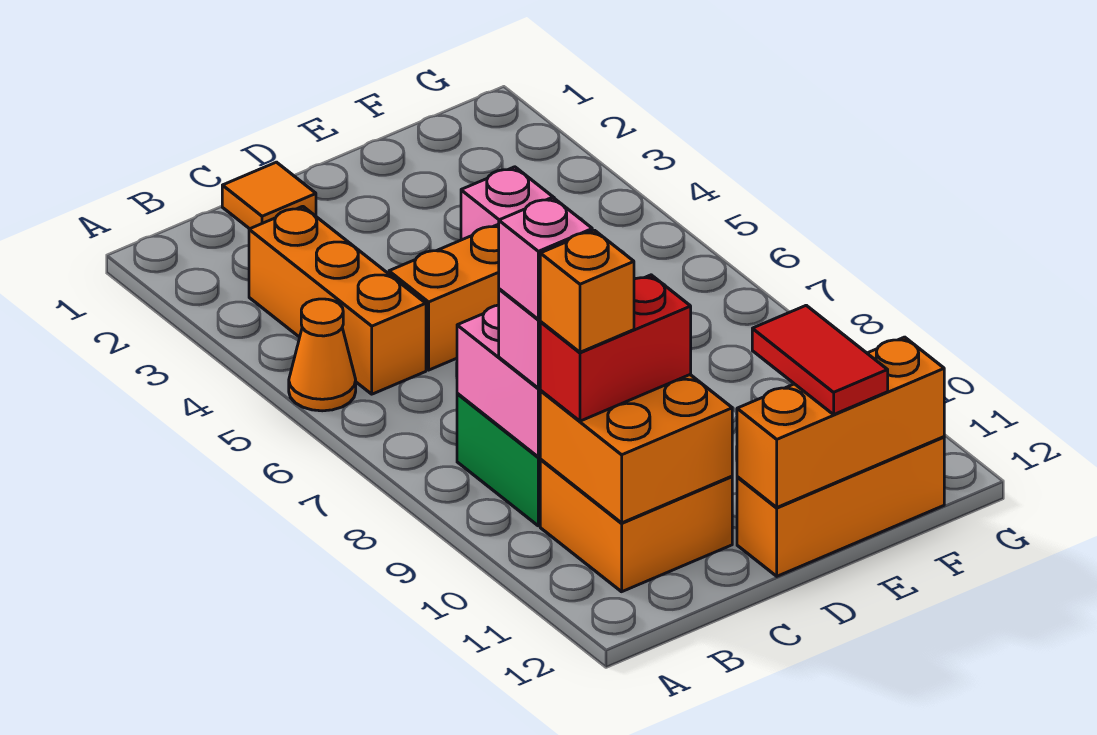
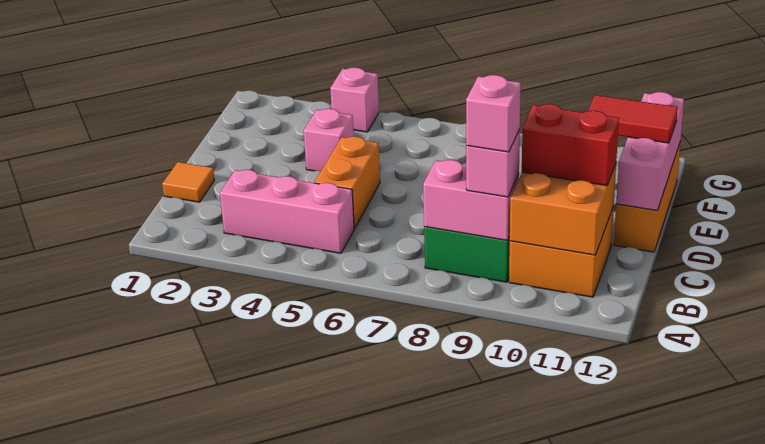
orange 1x1 cone [289,299,356,411] -> none
orange 1x3 brick [249,206,426,394] -> pink 1x3 brick [220,170,354,253]
red 1x2 brick [540,275,691,421] -> red 1x2 brick turned to [522,104,619,185]
orange 1x1 brick [540,230,634,352] -> none
orange 1x3 brick [737,337,944,507] -> pink 1x3 brick [616,92,684,211]
none -> pink 1x1 brick [330,68,379,132]

